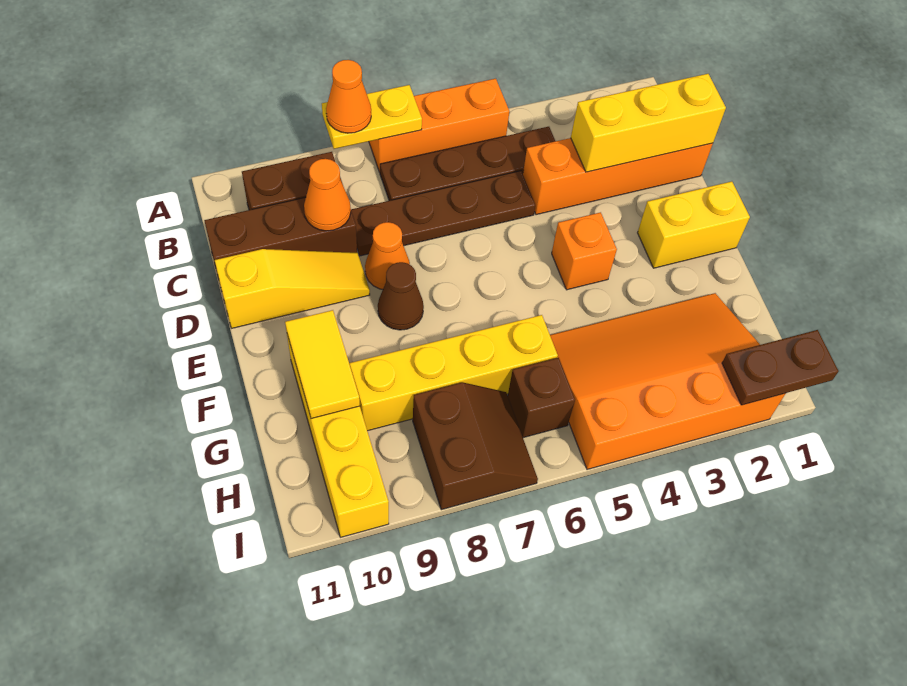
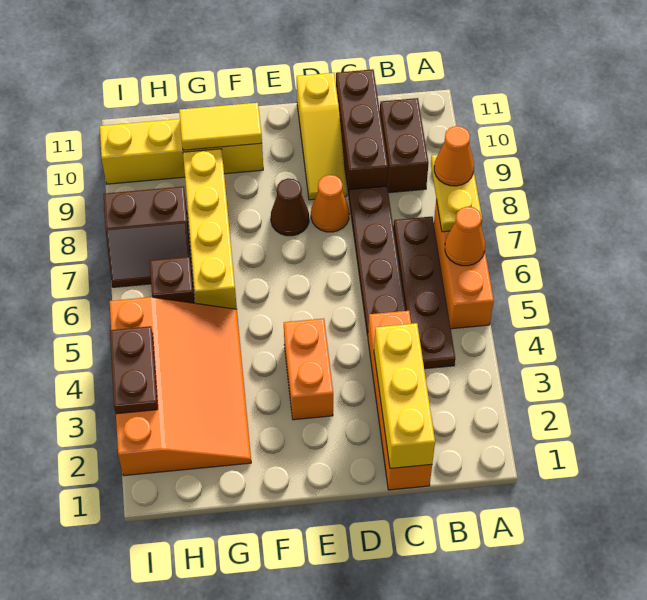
orange 1x1 cone [304,159,351,231] -> orange 1x1 cone moved to [445,207,485,266]
yellow 1x2 brick [638,181,750,268] -> none
orange 1x1 brick [552,212,617,290] -> orange 1x2 brick [284,319,333,420]
brown 1x2 plate [722,330,838,405] -> brown 1x2 plate moved to [110,326,158,414]

